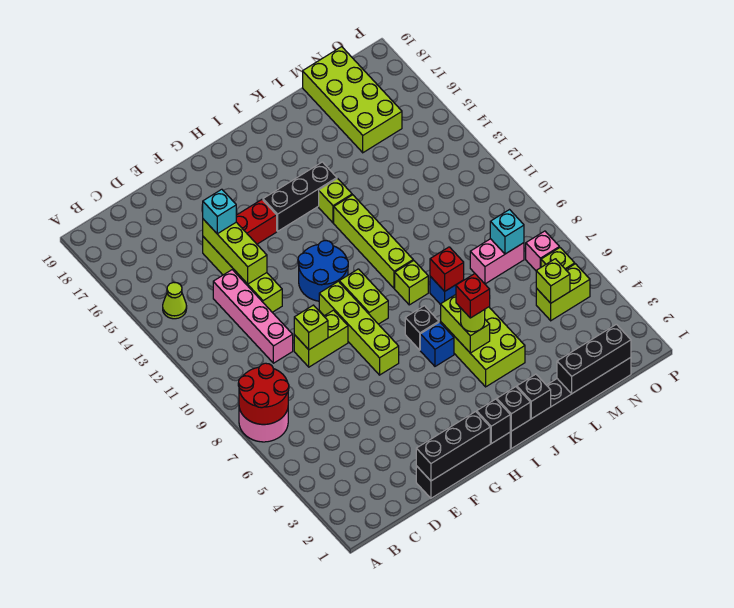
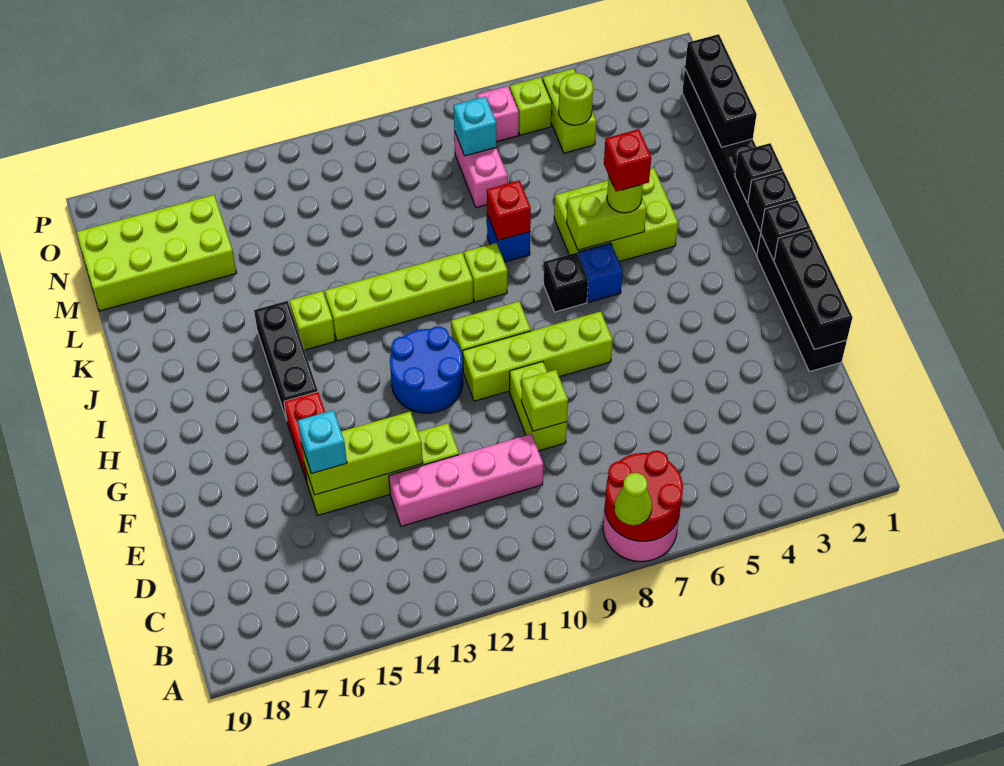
lime 1x1 cone [163,282,187,319] -> lime 1x1 cone moved to [614,473,652,525]
lime 1x1 brick [536,259,570,303] -> lime 1x1 round brick [559,73,593,125]

